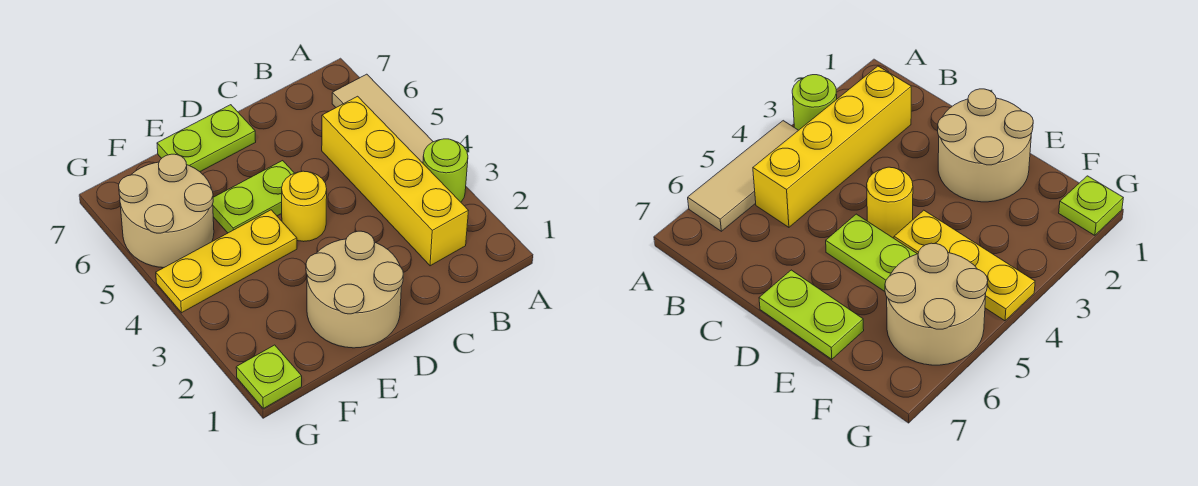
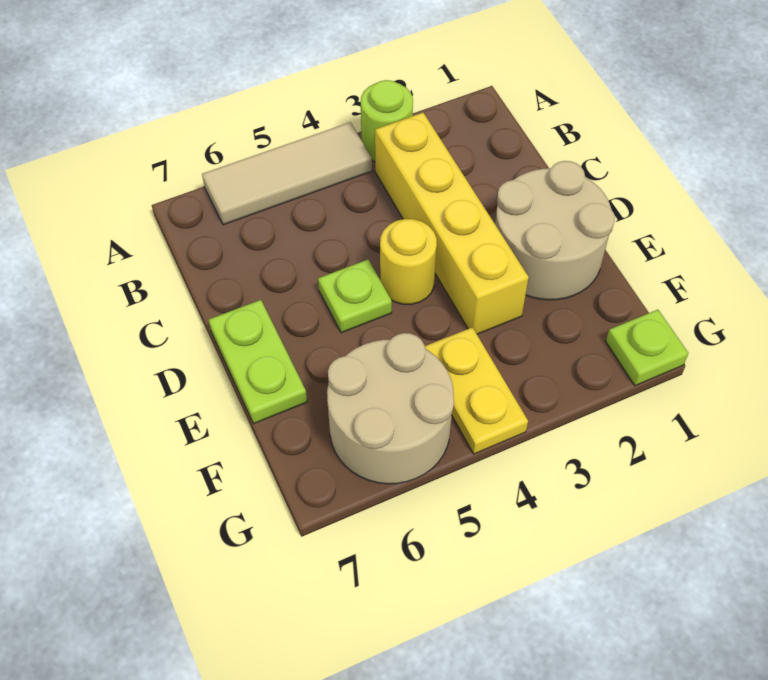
yellow 1x4 brick [322,96,468,266] -> yellow 1x4 brick turned to [375,113,529,334]
lime 1x2 plate [213,161,294,233] -> lime 1x1 plate [318,259,392,333]
yellow 1x3 plate [156,210,297,313] -> yellow 1x2 plate [425,327,528,454]

